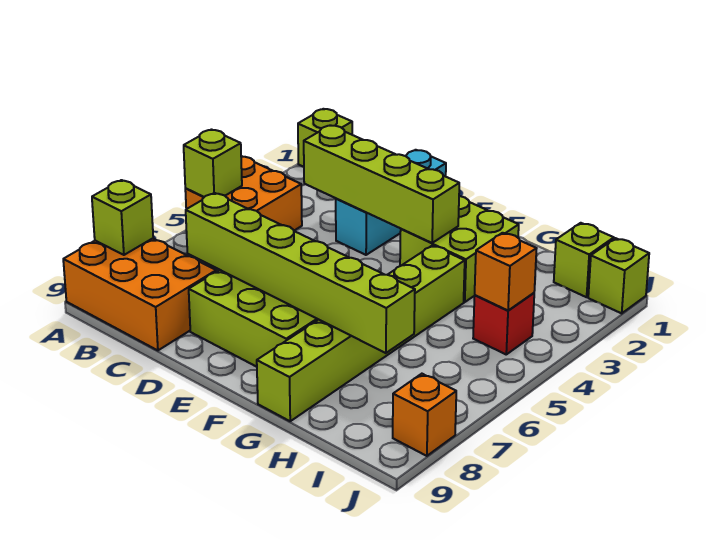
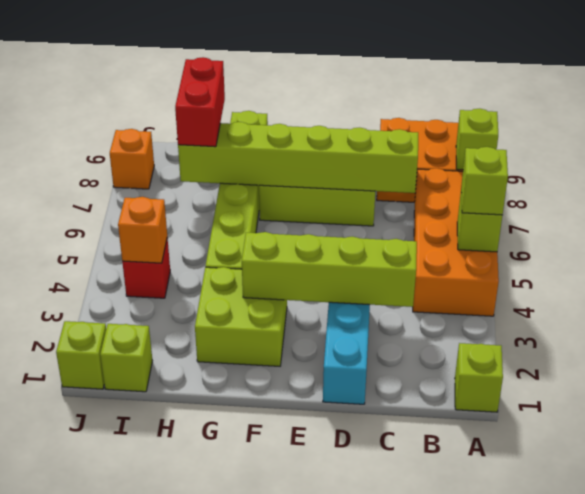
orange 2x2 brick [185,156,302,230] -> orange 2x4 brick [413,168,499,316]
none -> lime 1x1 brick [461,147,508,215]
none -> red 1x2 brick [175,57,225,147]

